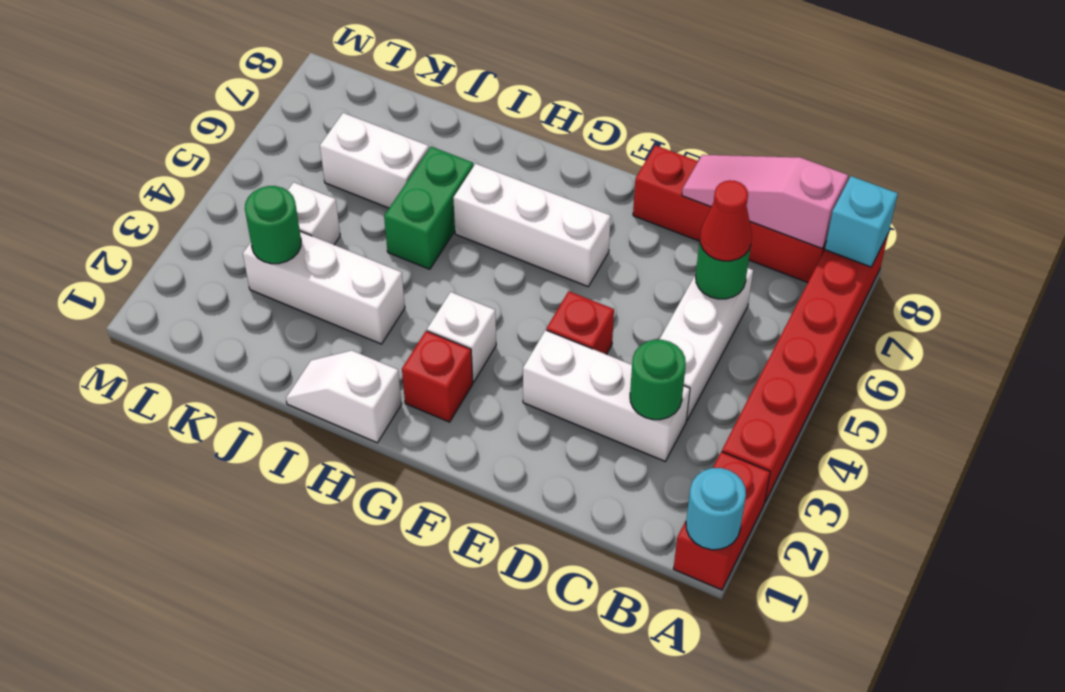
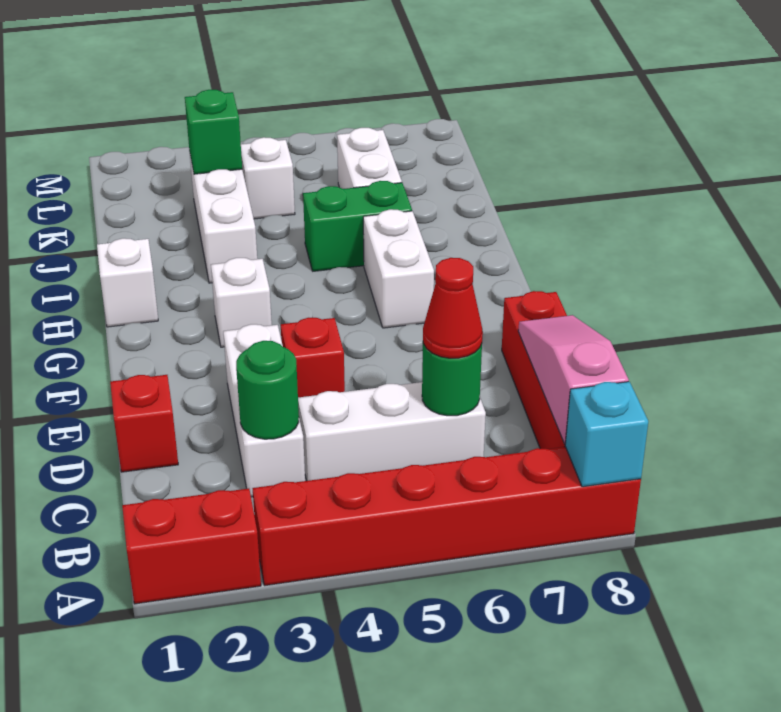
cyan 1x1 round brick [686,468,746,550] -> none
white 1x3 brick [453,164,611,286] -> white 1x2 brick [363,209,434,328]
red 1x1 brick [402,331,473,422] -> red 1x1 brick moved to [110,375,178,472]
green 1x1 round brick [245,186,301,264] -> green 1x1 brick [185,90,242,174]

